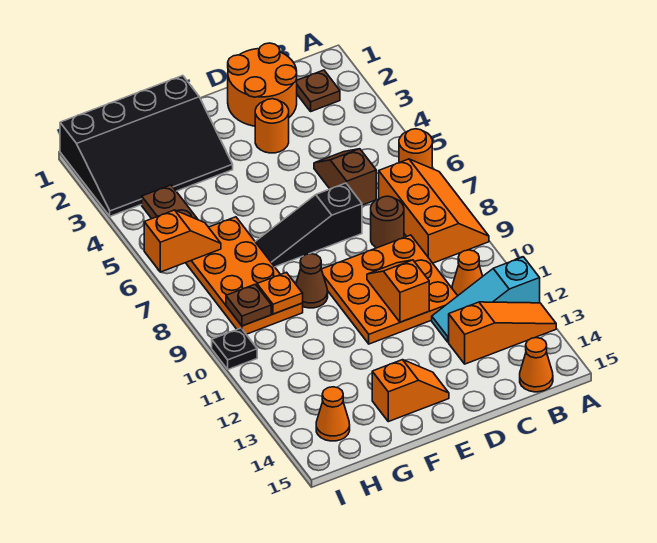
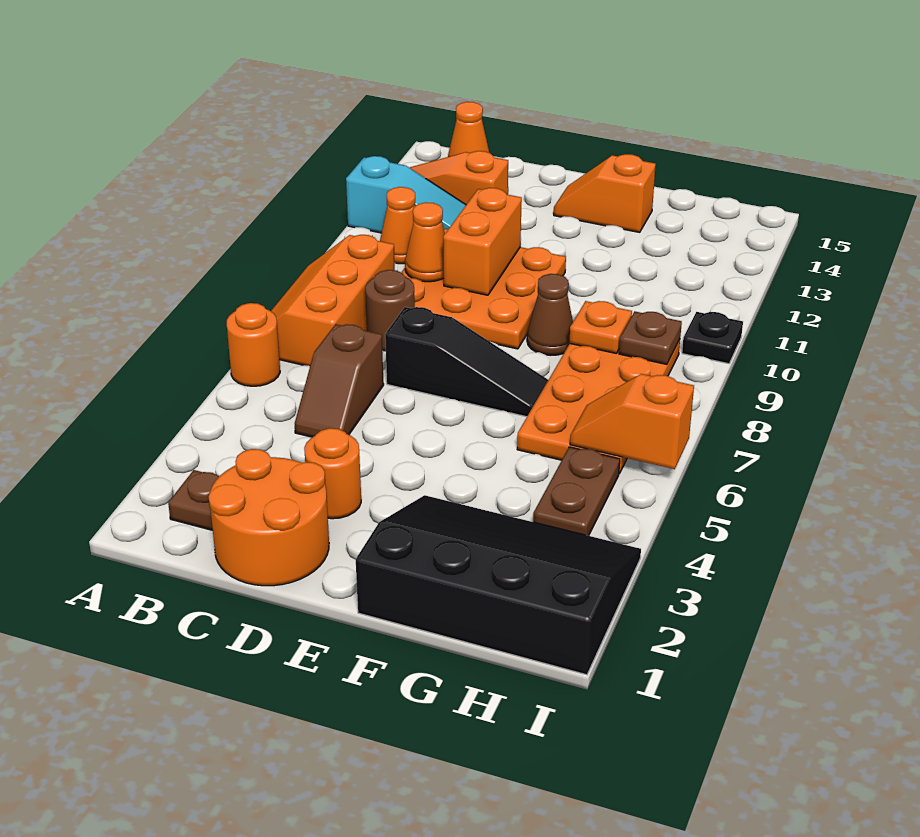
orange 1x2 slope [367,260,429,322] -> orange 1x2 brick [443,188,522,295]
orange 1x1 cone [316,387,350,441] -> orange 1x1 cone moved to [405,202,445,282]

